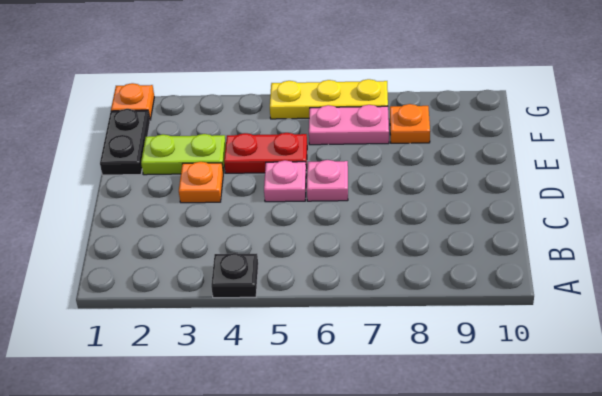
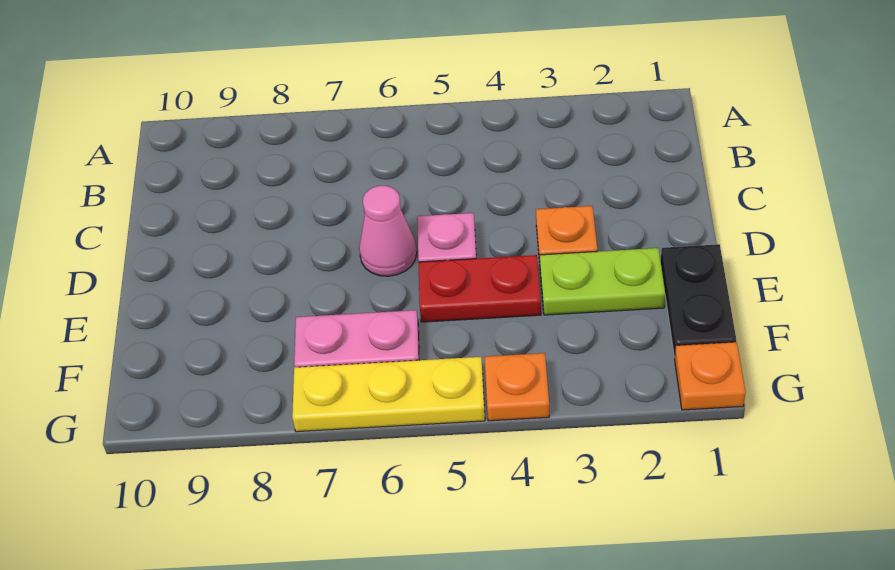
black 1x1 plate [211,253,258,298] -> none
pink 1x1 plate [307,160,348,201] -> pink 1x1 cone [359,186,417,276]
orange 1x1 plate [390,104,430,143] -> orange 1x1 plate moved to [485,353,549,421]

